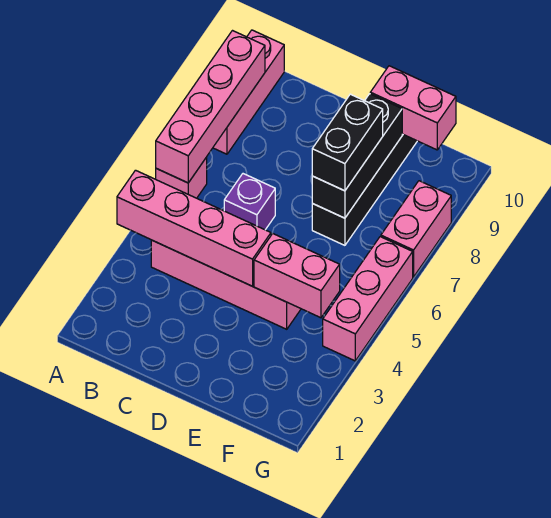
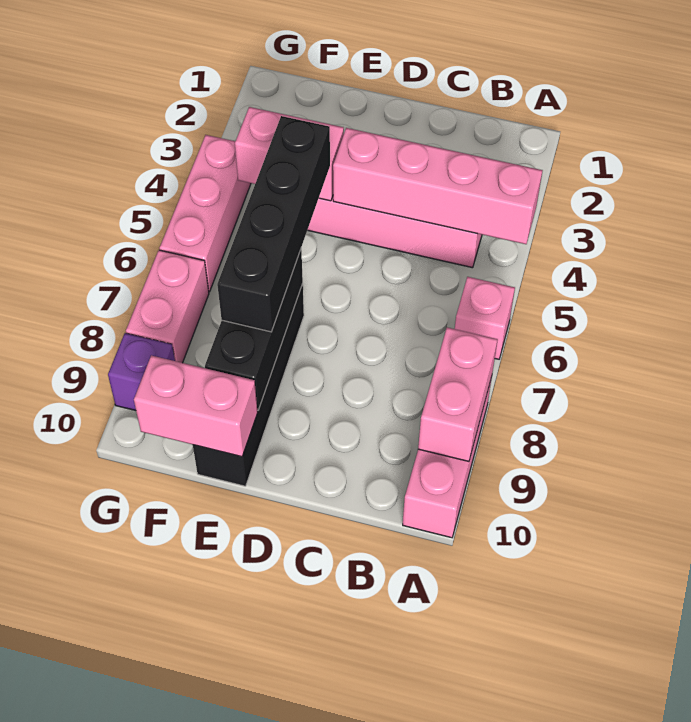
pink 1x4 brick [156,31,265,183] -> pink 1x2 brick [418,328,498,461]
purple 1x1 brick [224,174,275,230] -> purple 1x1 brick moved to [108,333,175,411]
black 1x2 brick [312,94,383,191] -> black 1x4 brick [217,116,330,332]

